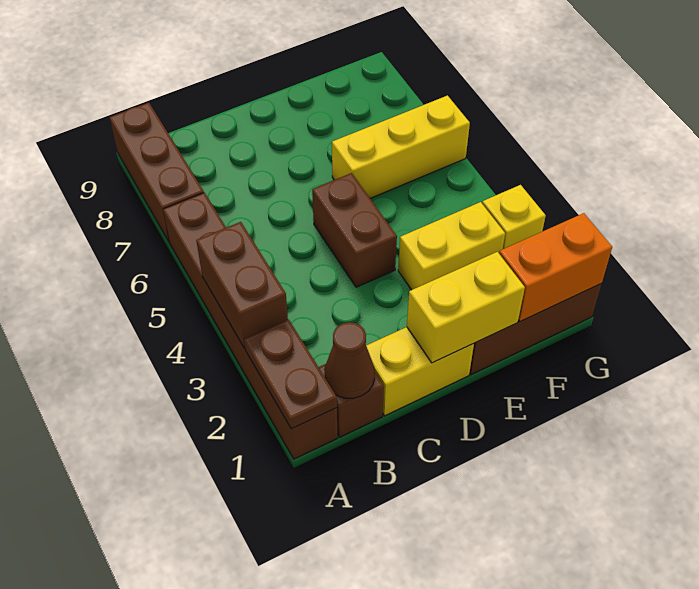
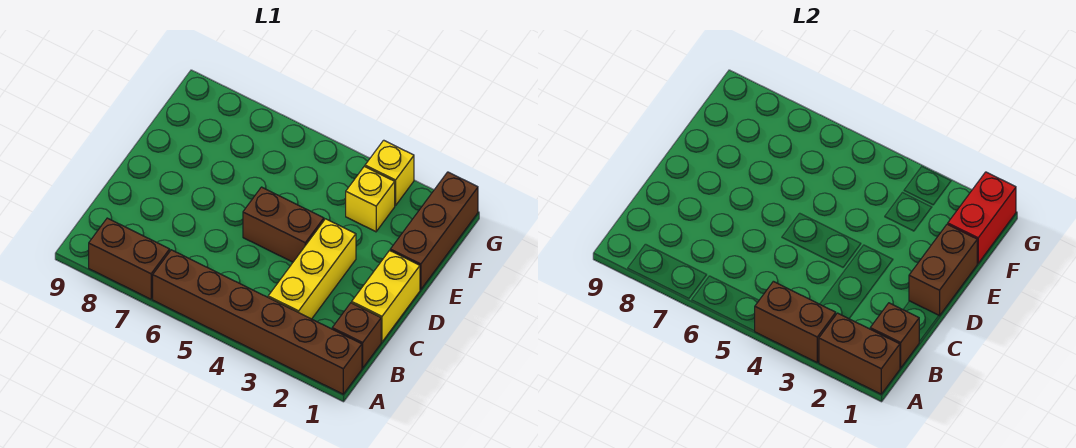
brown 1x2 plate [244,320,337,429] -> brown 1x2 brick [819,313,900,394]
brown 1x3 brick [109,103,204,241] -> brown 1x2 brick [89,218,170,299]
brown 1x1 cone [324,322,375,398] -> brown 1x1 brick [870,303,919,368]
yellow 1x2 brick [407,252,525,363] -> brown 1x2 brick [909,224,977,316]
yellow 1x2 brick [398,202,505,290] -> yellow 1x1 brick [346,166,395,232]
yellow 1x3 brick [332,96,470,198] -> yellow 1x3 brick moved to [268,219,356,319]
orange 1x2 brick [499,213,612,322] -> red 1x2 brick [948,172,1016,263]

